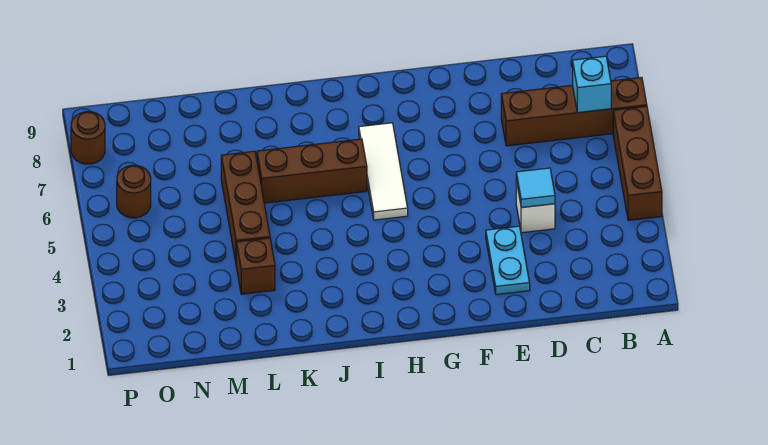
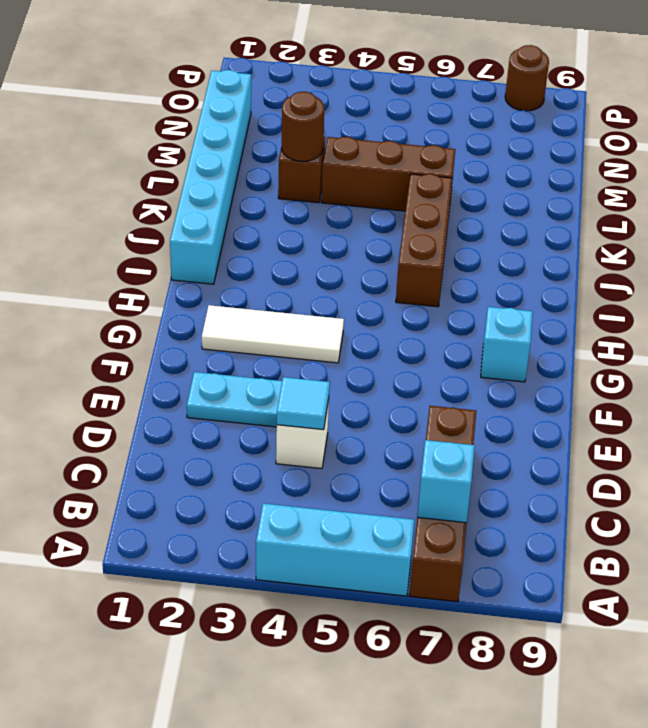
brown 1x3 brick [613,106,662,220] -> cyan 1x3 brick [256,503,415,596]
none -> cyan 1x1 brick [481,307,533,382]
white 1x3 tile [359,123,408,220] -> white 1x3 tile moved to [202,305,344,363]
none -> cyan 1x6 brick [170,70,251,284]
brown 1x1 round brick [117,165,151,218] -> brown 1x1 round brick moved to [282,92,324,161]

